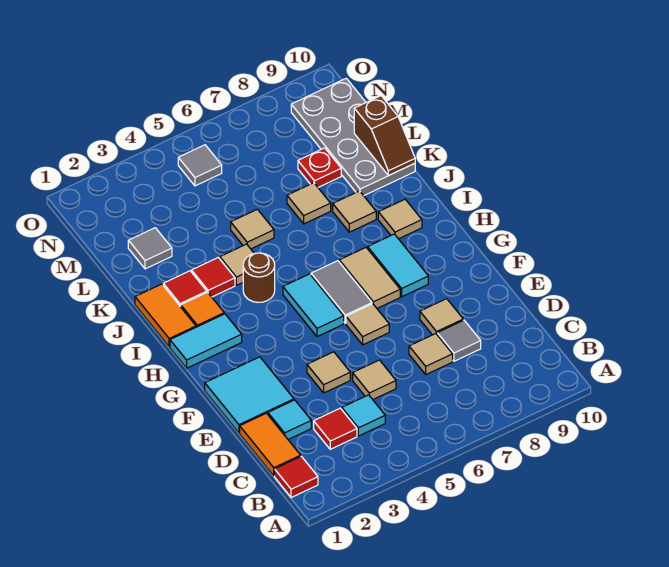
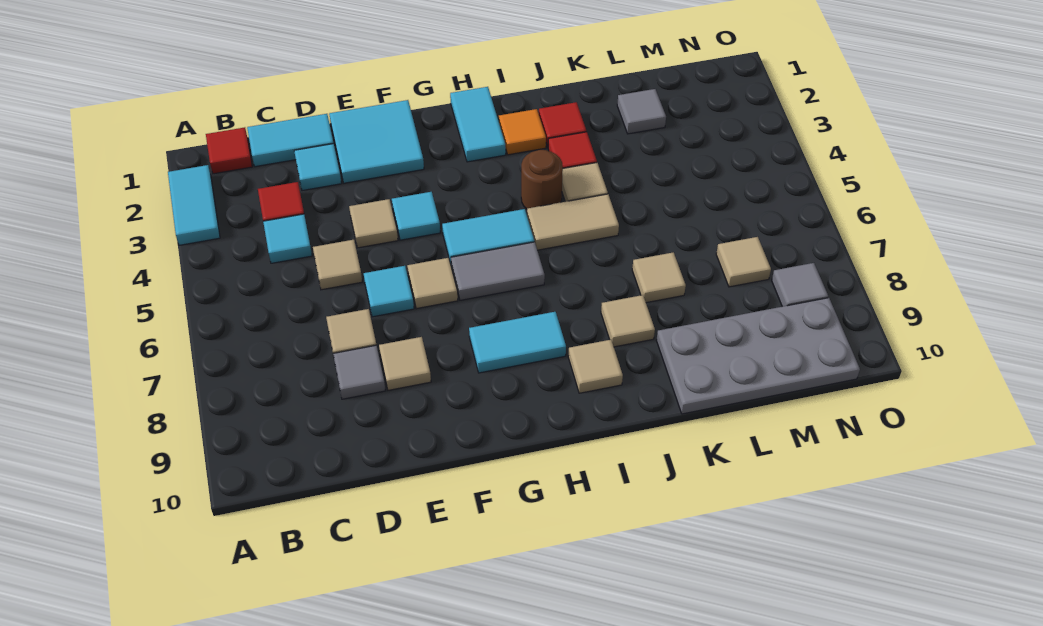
none -> cyan 1x2 tile [168,165,220,245]
orange 1x2 tile [240,413,301,476] -> cyan 1x2 tile [247,114,334,167]
none -> cyan 1x1 tile [364,266,414,317]
none -> cyan 1x1 tile [392,192,440,240]
tan 1x2 tile [339,248,400,308] -> tan 1x2 tile moved to [527,194,619,250]
orange 1x2 tile [135,284,196,347] -> none
tan 1x1 tile [231,209,274,249] -> tan 1x1 tile moved to [716,237,771,287]
brown 1x2 slope [354,96,415,176] -> none
red 1x1 plate [298,148,341,187] -> none
grey 1x1 tile [178,145,222,186] -> grey 1x1 tile moved to [772,263,828,307]

